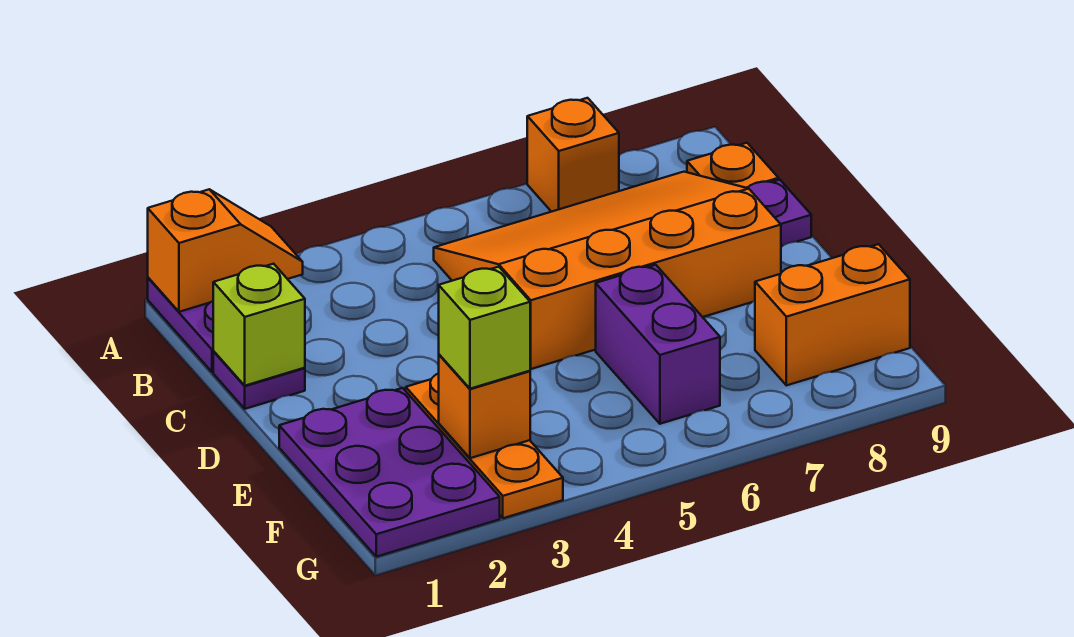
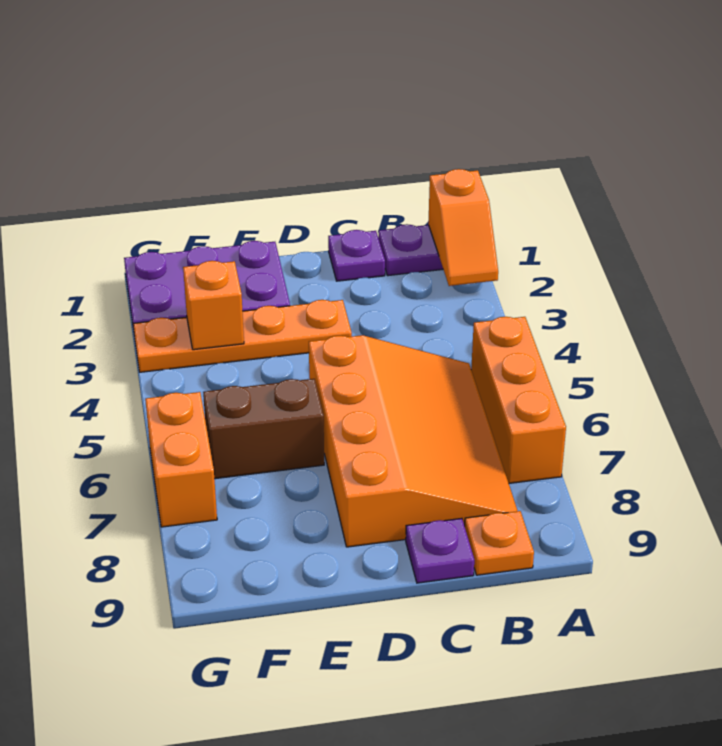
orange 1x1 brick [527,98,619,212] -> orange 1x3 brick [471,317,566,483]
lime 1x1 brick [213,264,305,386] -> none
orange 1x3 plate [406,373,563,518] -> orange 1x4 plate [133,300,352,372]
purple 1x2 brick [596,265,720,424] -> brown 1x2 brick [203,379,324,479]
lime 1x1 brick [439,267,530,389] -> none
orange 1x2 brick [755,244,910,385] -> orange 1x2 brick moved to [145,392,217,527]

